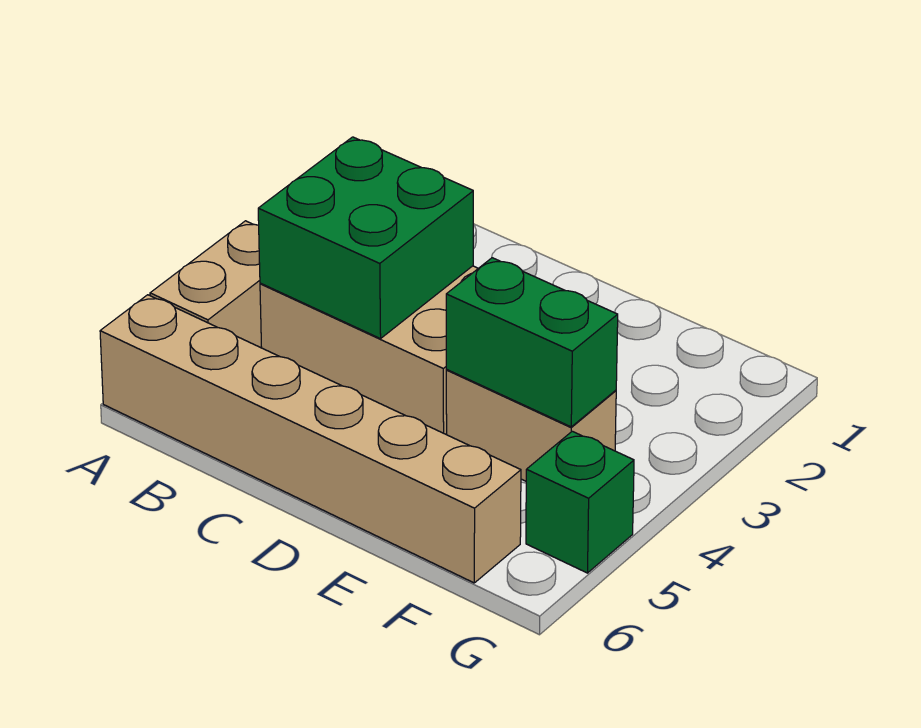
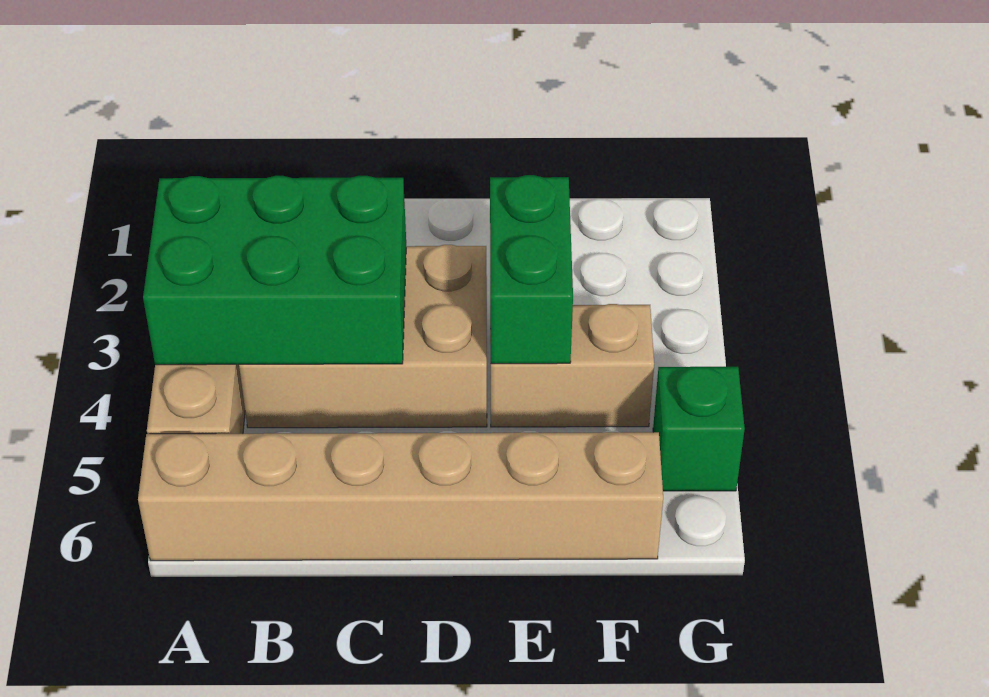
green 2x2 brick [258,137,473,339] -> green 2x3 brick [143,176,406,365]
green 1x2 brick [446,258,618,427] -> green 1x2 brick turned to [490,175,573,364]

